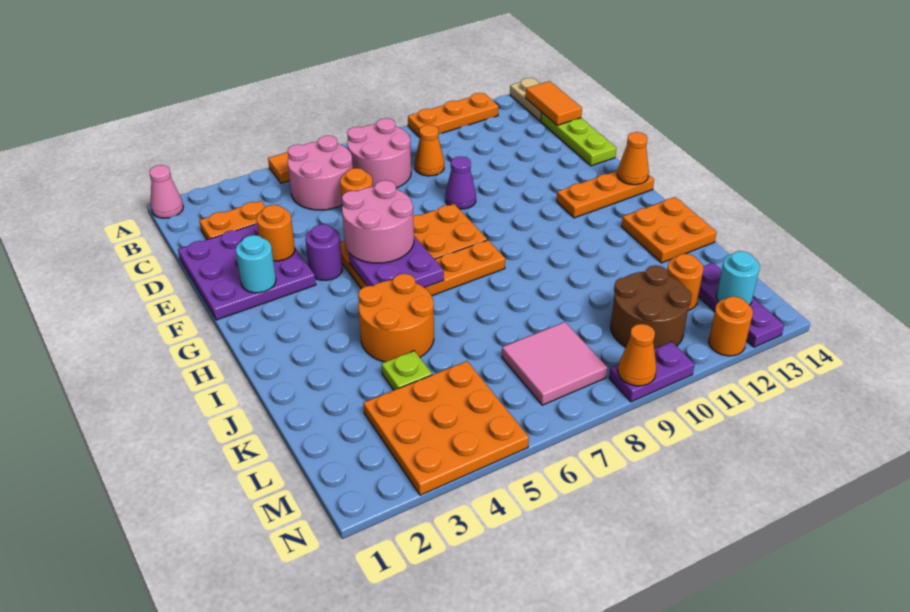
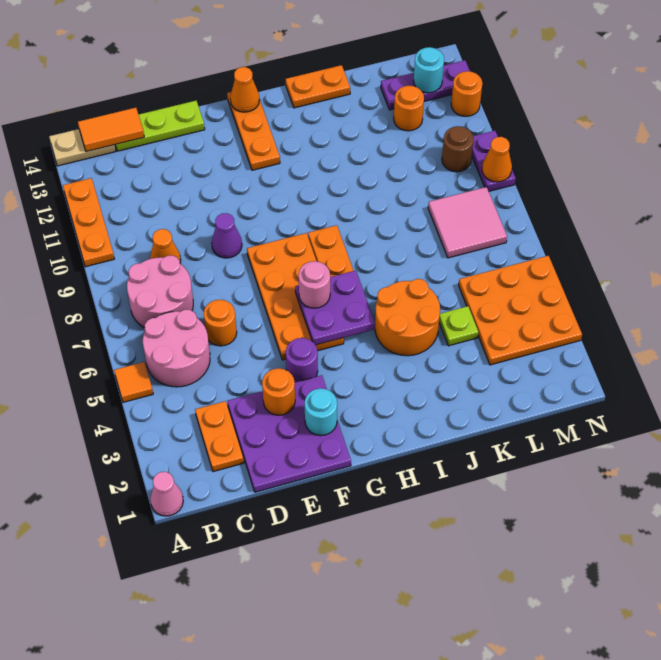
pink 2x2 round brick [342,180,414,263] -> pink 1x1 round brick [298,261,330,308]
orange 2x2 plate [622,197,717,263] -> orange 1x2 plate [286,65,350,108]
brown 2x2 round brick [611,265,692,349] -> brown 1x1 round brick [442,126,474,172]

